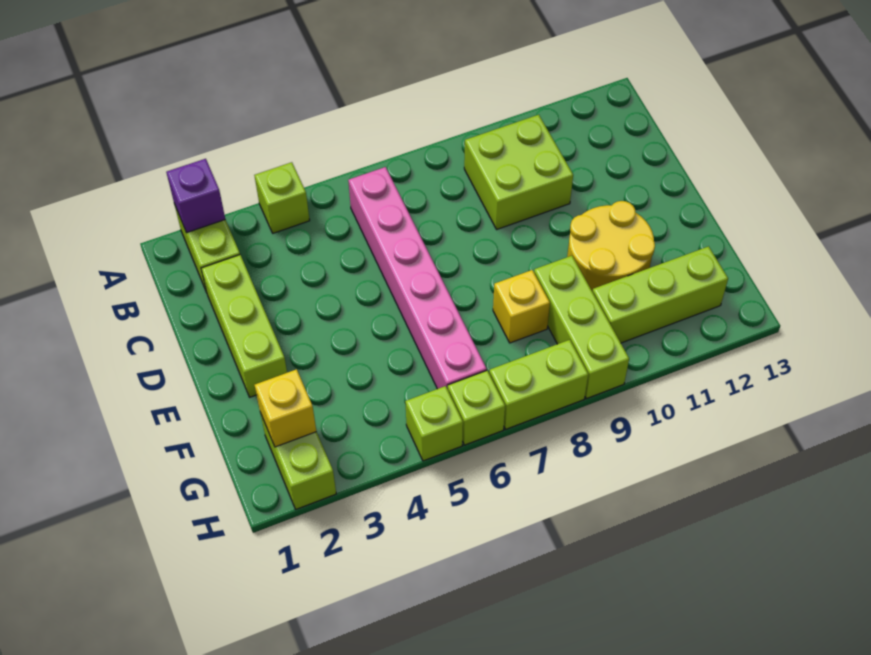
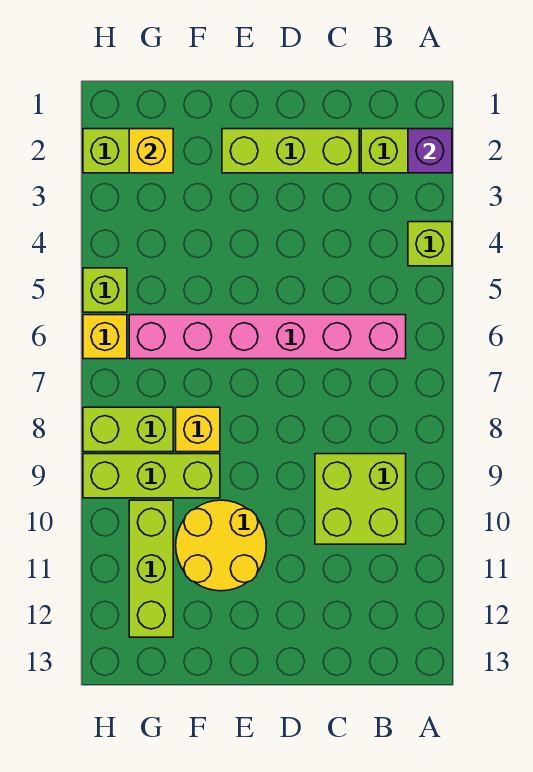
lime 1x1 brick [448,371,505,445] -> yellow 1x1 brick [83,315,127,359]
lime 1x2 brick [489,340,588,429] -> lime 1x2 brick turned to [83,407,173,452]

